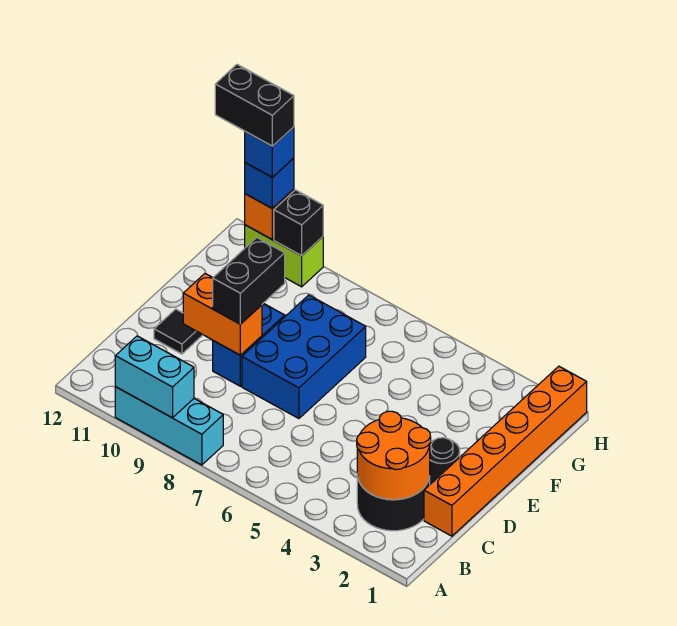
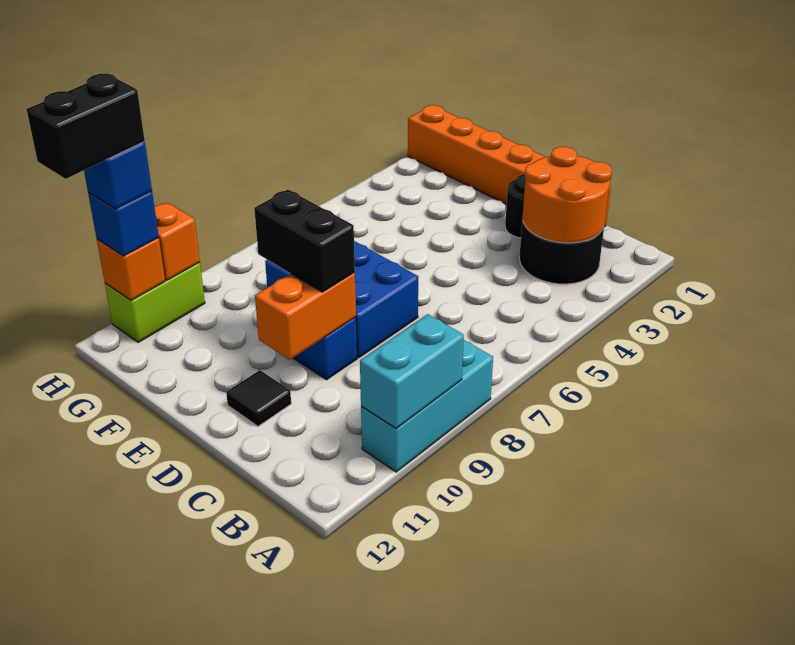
black 1x1 brick [274,190,323,256] -> orange 1x1 brick [154,203,200,280]

